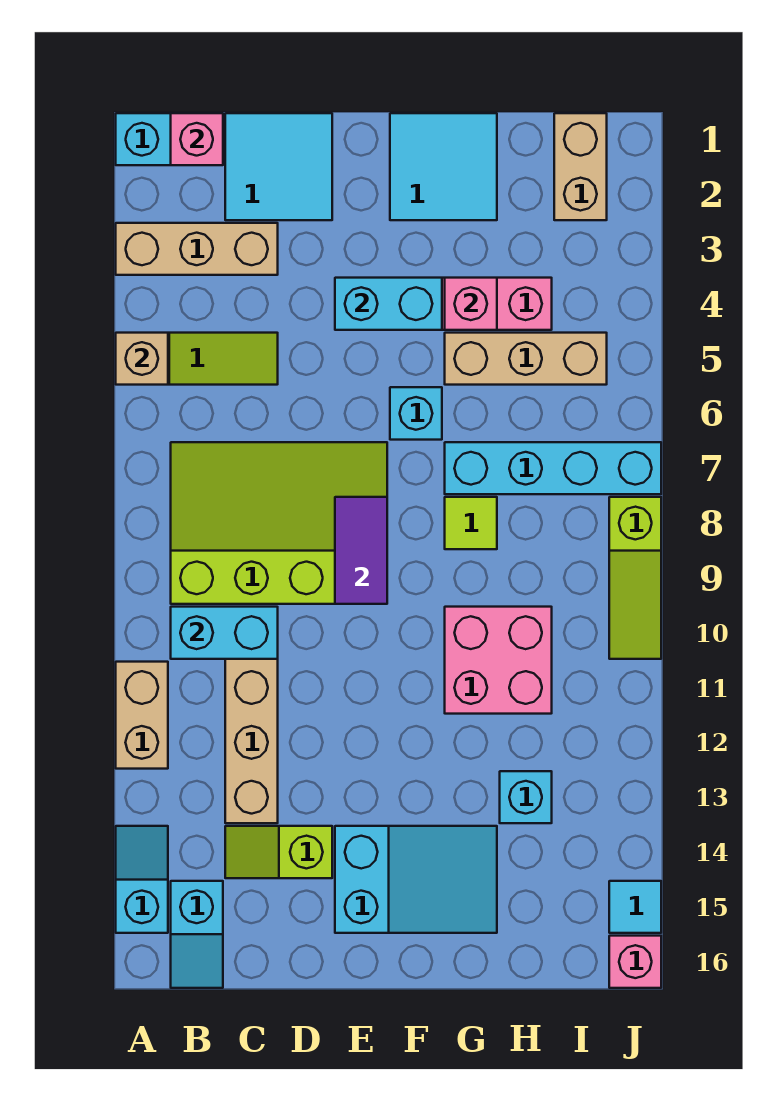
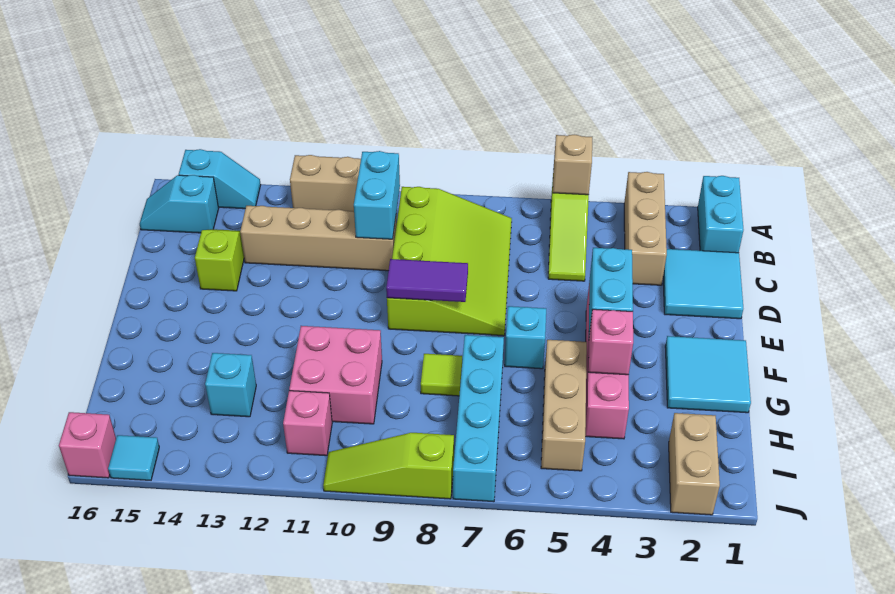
pink 1x1 brick [171,113,223,165] -> pink 1x1 brick moved to [283,391,332,456]
cyan 2x3 slope [335,826,497,933] -> none
tan 1x2 brick [554,113,607,220] -> tan 1x2 brick turned to [669,413,720,515]

